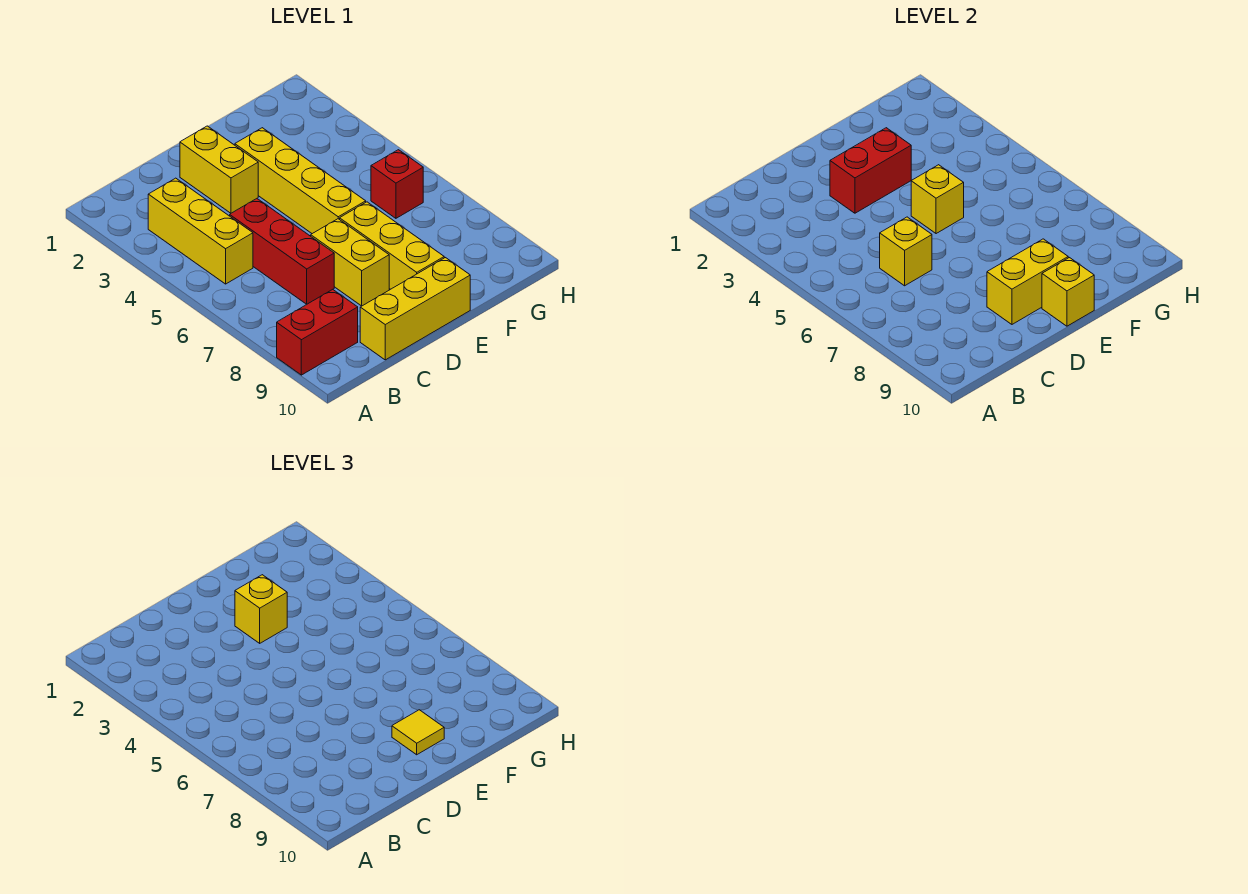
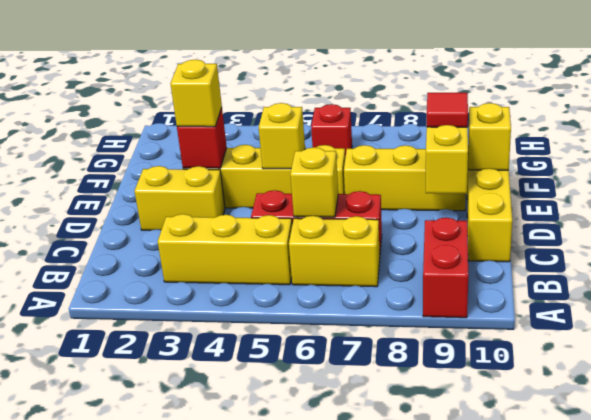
red 1x2 brick [830,128,911,213] -> red 1x1 brick [177,108,227,168]
yellow 1x2 brick [311,219,389,306] -> yellow 1x2 brick moved to [289,216,380,287]
yellow 1x1 tile [392,710,444,755] -> red 1x1 tile [427,93,468,127]

